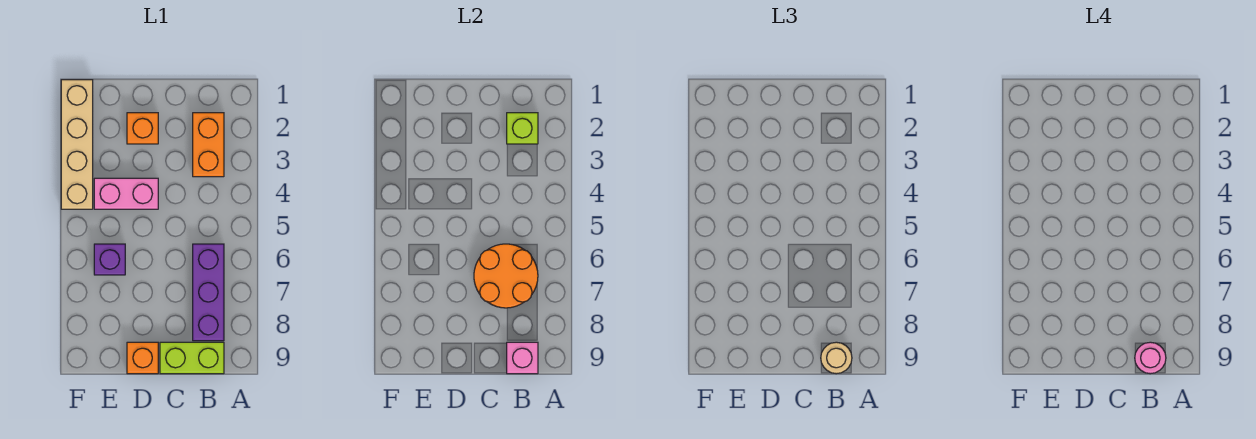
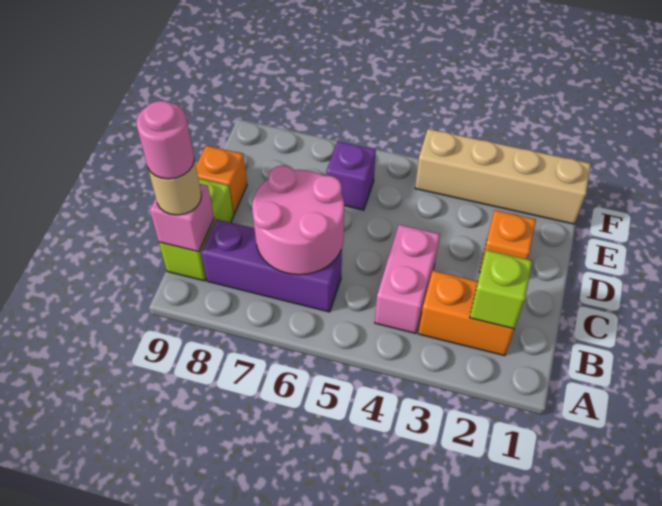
orange 2x2 round brick [474,244,538,308] -> pink 2x2 round brick [252,166,344,275]
pink 1x2 brick [94,178,158,209] -> pink 1x2 brick moved to [375,225,440,333]

